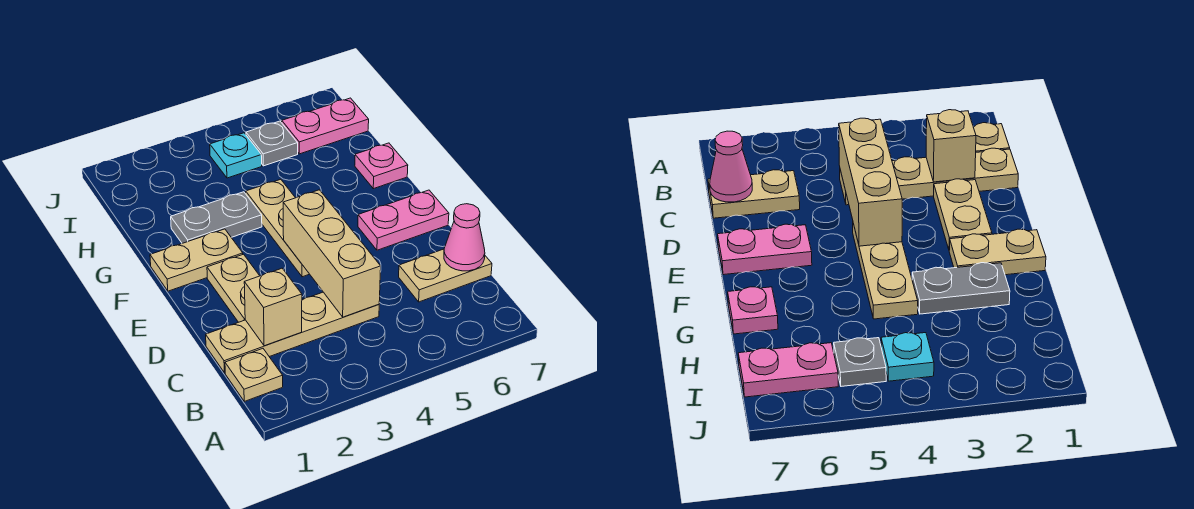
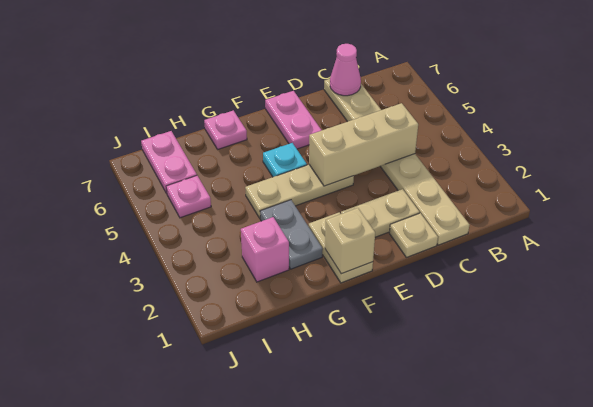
tan 1x1 plate [225,349,283,401] -> tan 1x1 plate moved to [389,213,438,257]
tan 1x1 brick [244,268,302,346] -> tan 1x1 brick moved to [325,208,375,274]
none -> pink 1x1 brick [241,217,289,282]
cyan 1x1 plate [210,133,262,178] -> cyan 1x1 plate moved to [263,143,307,177]
grey 1x1 plate [246,121,298,166] -> pink 1x1 plate [166,176,211,218]

